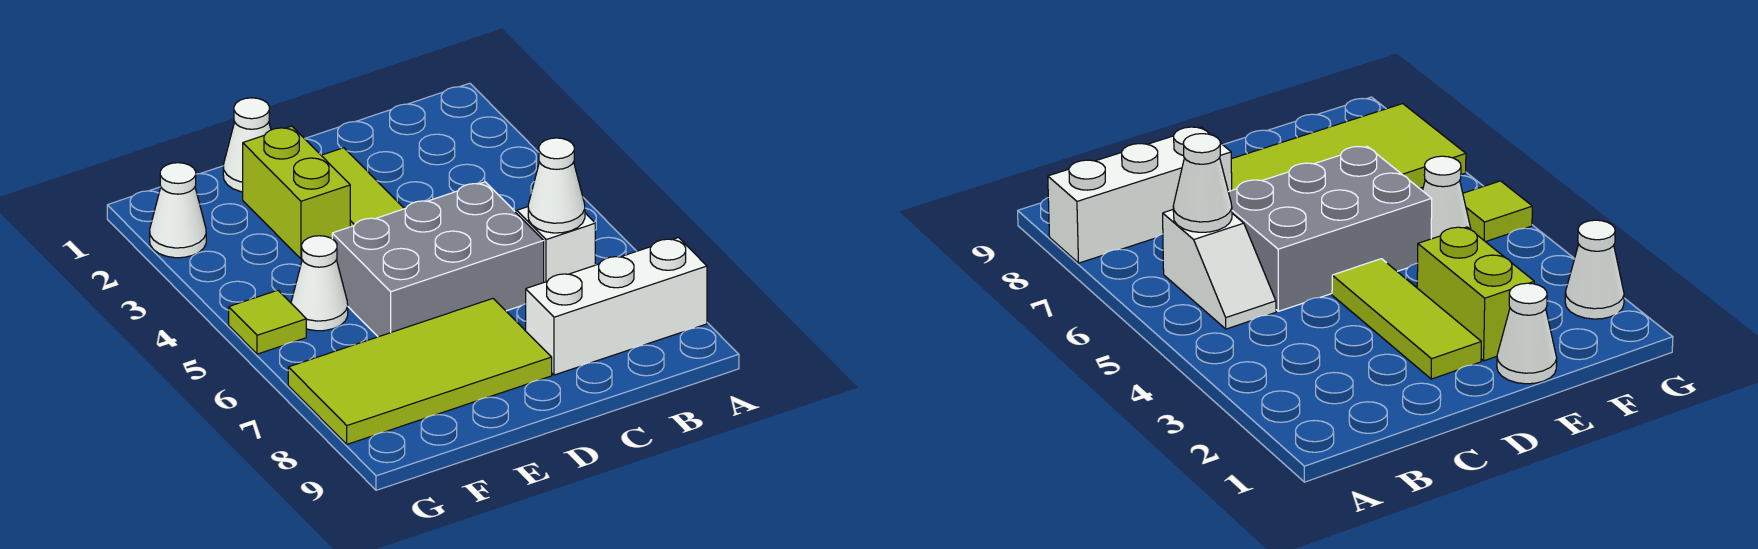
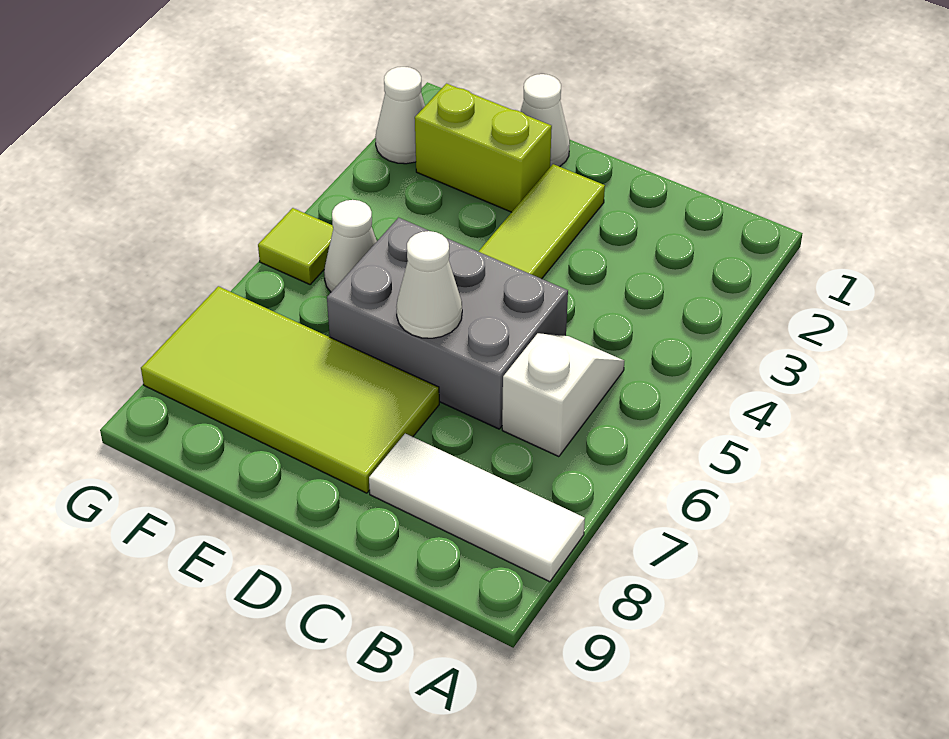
white 1x3 brick [526,238,707,375] -> white 1x3 tile [369,434,585,582]
white 1x1 cone [528,138,585,233] -> white 1x1 cone moved to [396,231,462,338]
lime 1x2 brick [243,126,350,259] -> lime 1x2 brick turned to [415,84,552,212]

